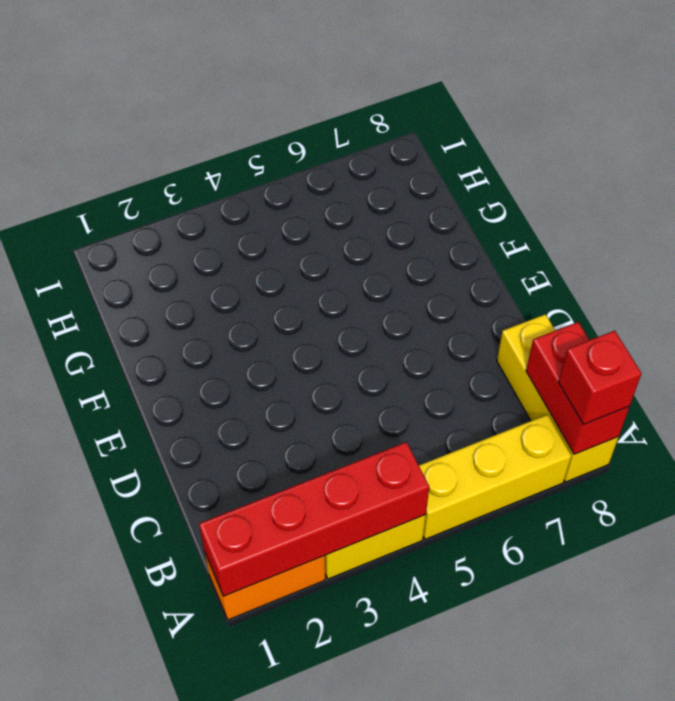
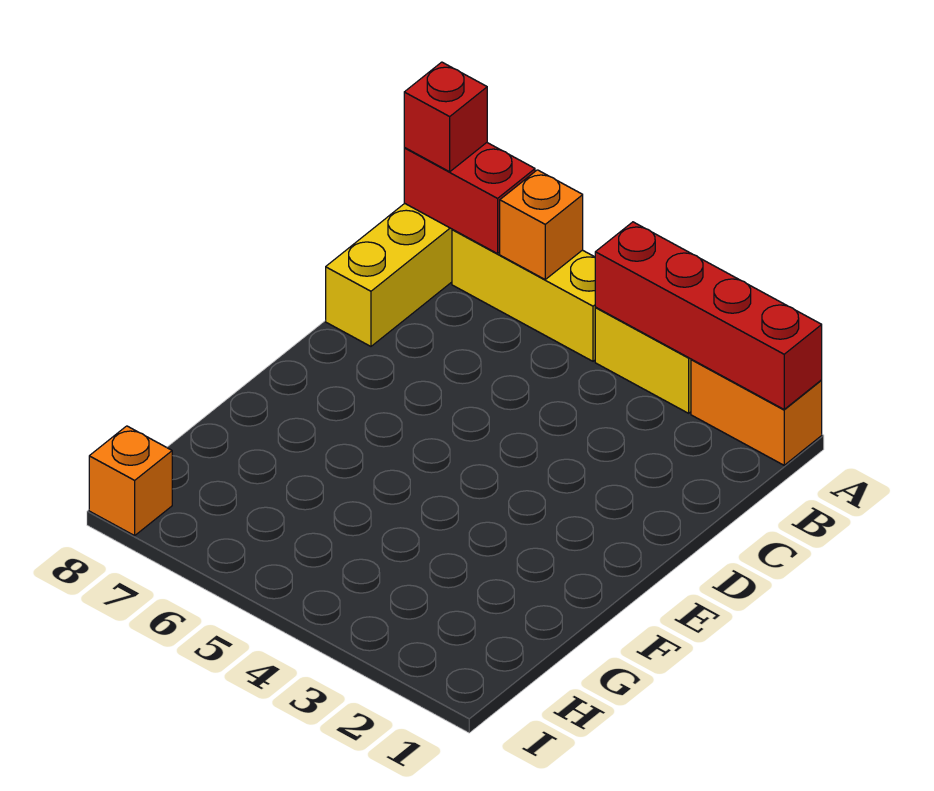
none -> orange 1x1 brick [500,170,583,279]
red 1x2 brick [526,322,630,454] -> red 1x2 brick turned to [404,143,535,254]
none -> orange 1x1 brick [89,426,172,536]

